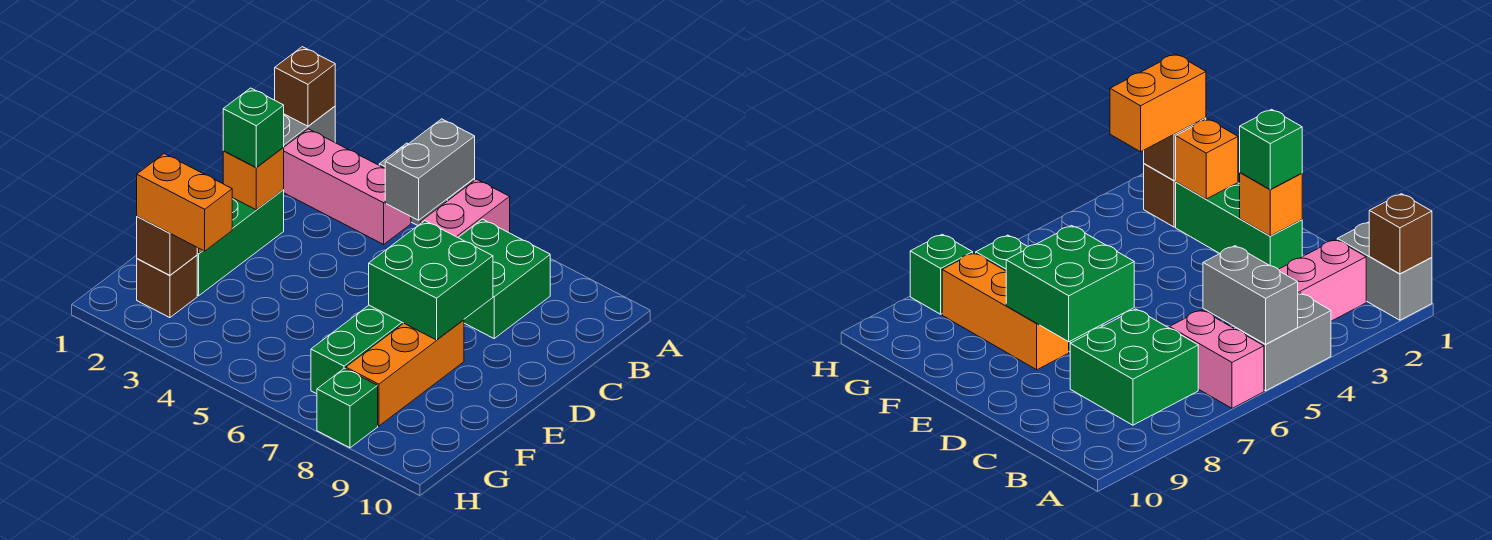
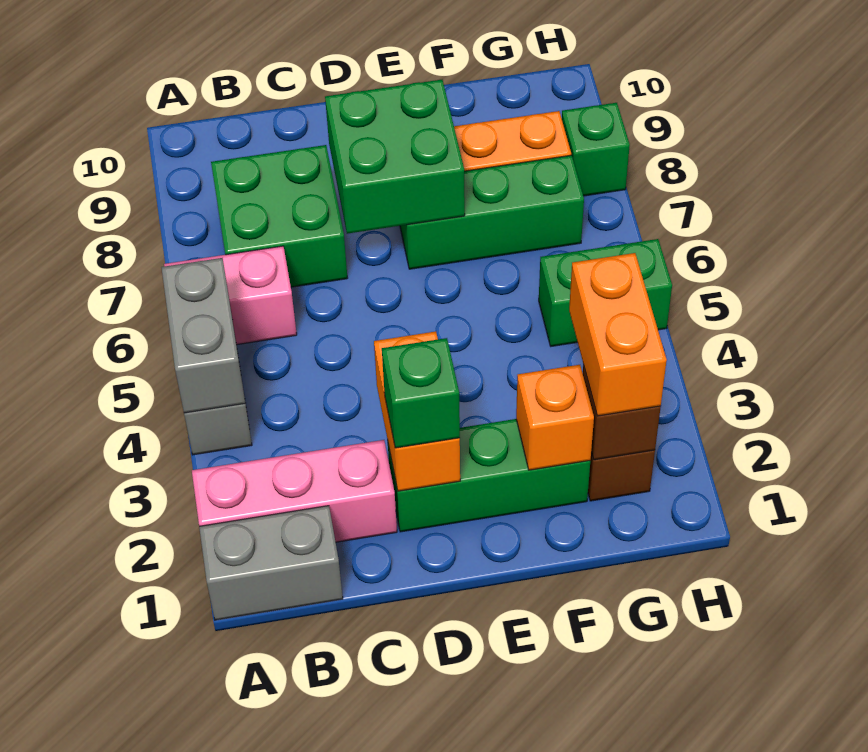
brown 1x1 brick [275,47,335,126] -> none
grey 1x2 brick [385,119,475,220] -> grey 1x2 brick turned to [161,258,245,413]
pink 1x3 brick [284,129,411,244] -> pink 1x3 brick turned to [192,440,397,542]
orange 1x1 brick [223,147,284,210] -> orange 1x2 brick [374,331,460,491]
none -> green 1x2 brick [539,239,672,346]

